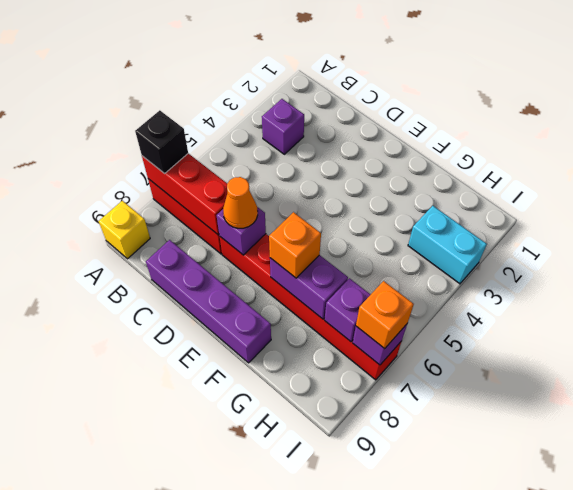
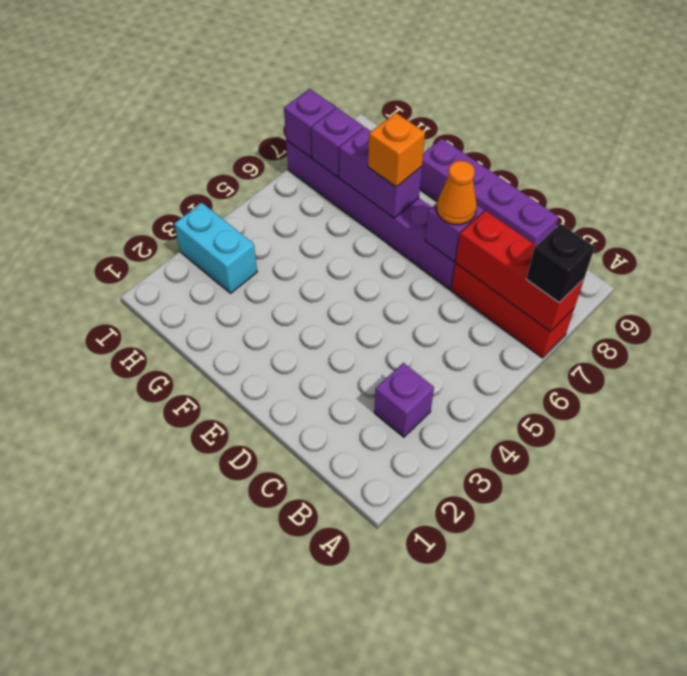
yellow 1x1 brick [99,201,150,259] -> none
red 1x6 brick [220,234,402,380] -> purple 1x6 brick [286,140,456,289]
orange 1x1 brick [356,281,414,349] -> none

